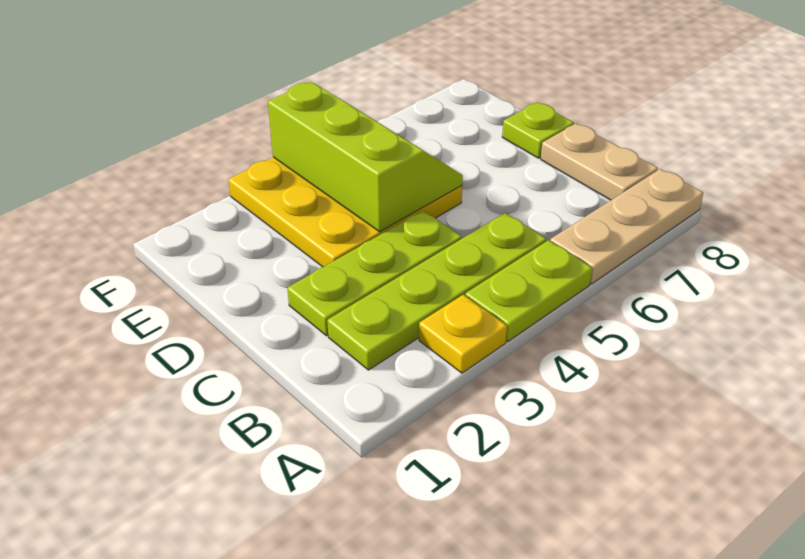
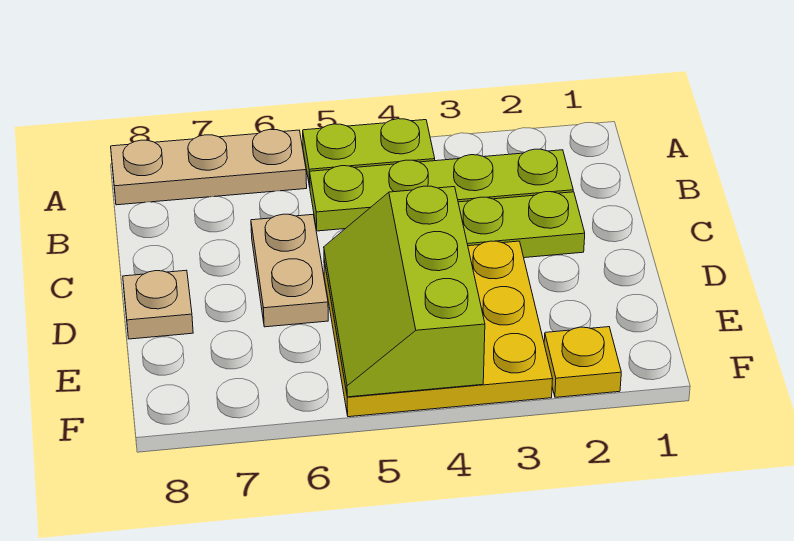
yellow 1x1 plate [419,295,507,373] -> yellow 1x1 plate moved to [544,327,621,397]
tan 1x2 plate [541,124,658,200] -> tan 1x2 plate moved to [251,214,328,327]
lime 1x1 plate [502,103,574,158] -> tan 1x1 plate [123,270,193,339]

